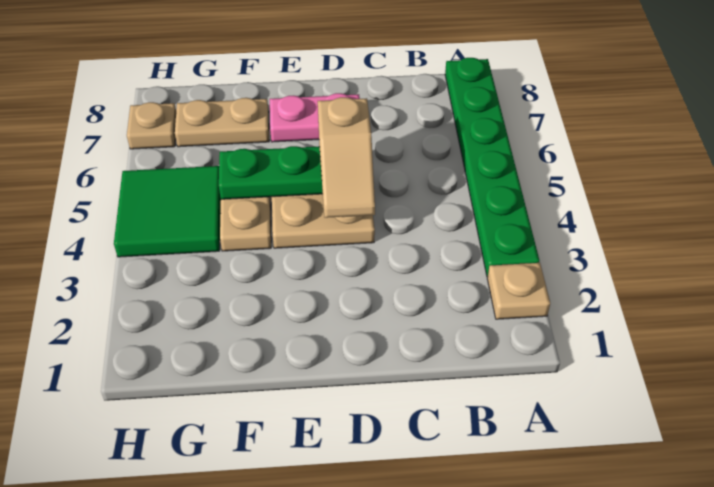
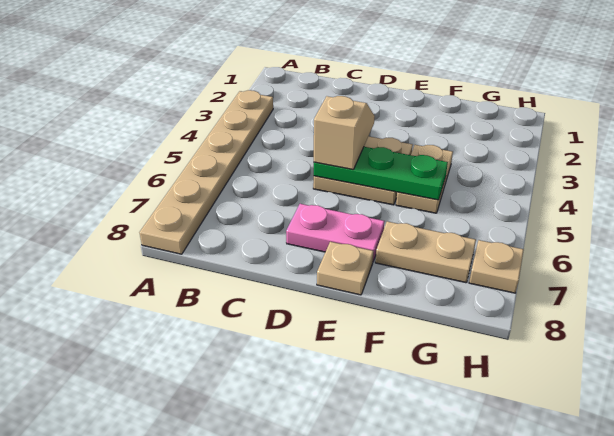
tan 1x1 plate [487,263,550,319] -> tan 1x1 plate moved to [317,242,374,295]
green 1x6 plate [445,58,539,277] -> tan 1x6 plate [140,90,273,254]
green 2x2 tile [114,166,221,257] -> none

